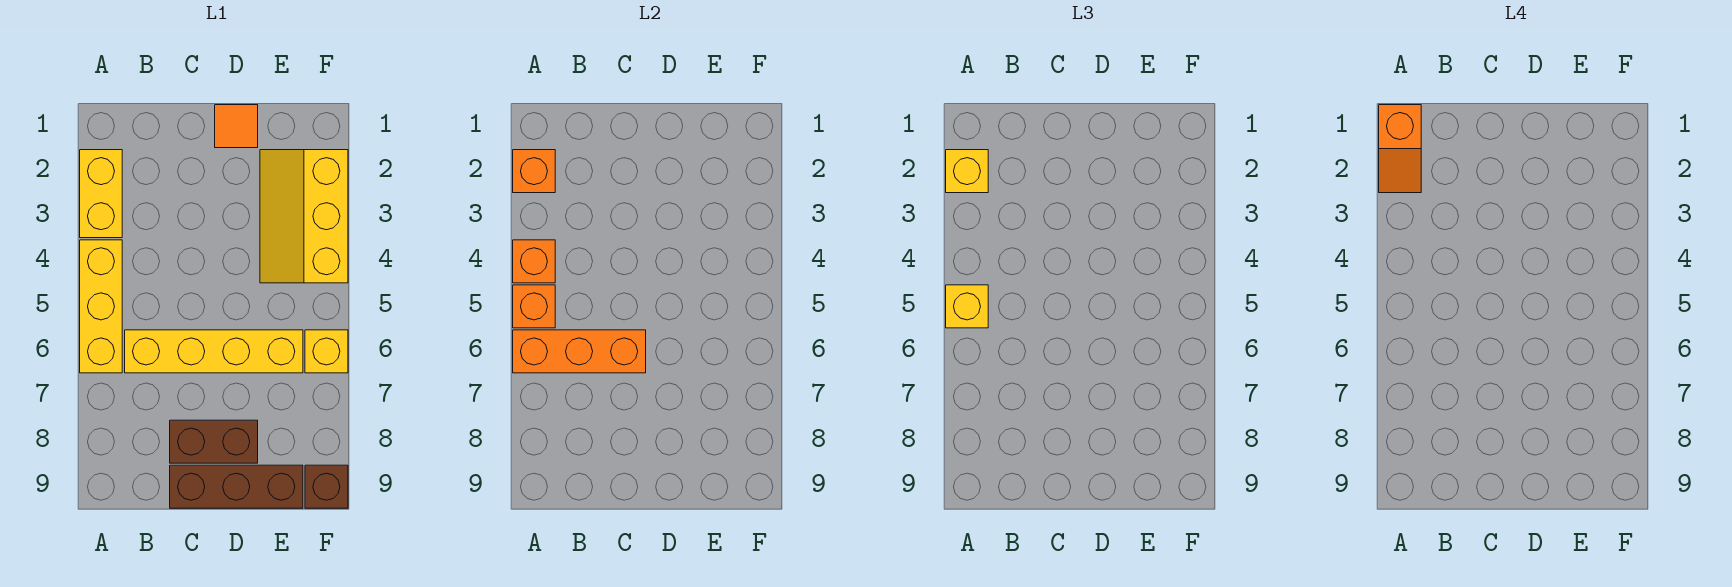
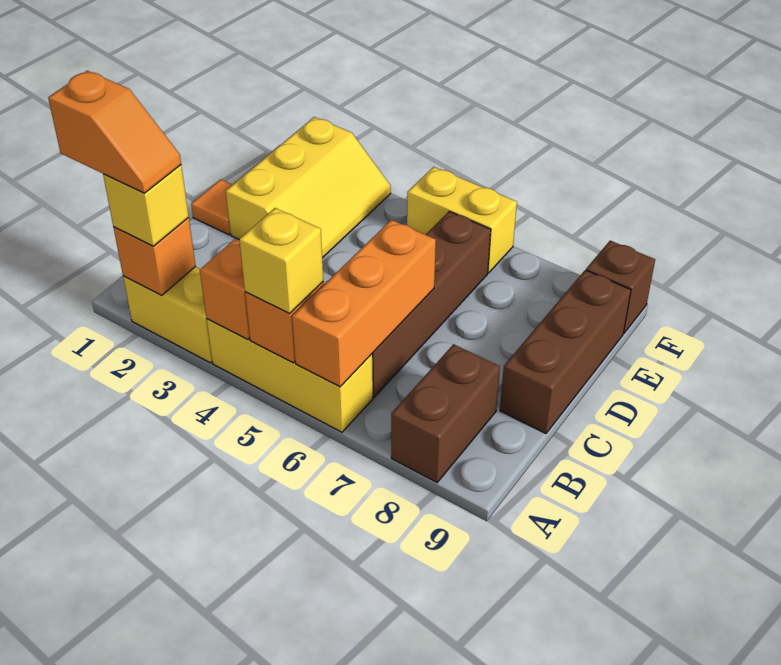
yellow 1x4 brick [125,330,303,373] -> brown 1x4 brick [372,212,491,397]
brown 1x2 brick [170,420,258,463] -> brown 1x2 brick moved to [391,344,500,482]
yellow 2x3 slope [260,150,348,283] -> yellow 2x3 slope turned to [226,117,391,258]
yellow 1x1 brick [305,330,348,373] -> yellow 1x2 brick [407,167,517,273]

